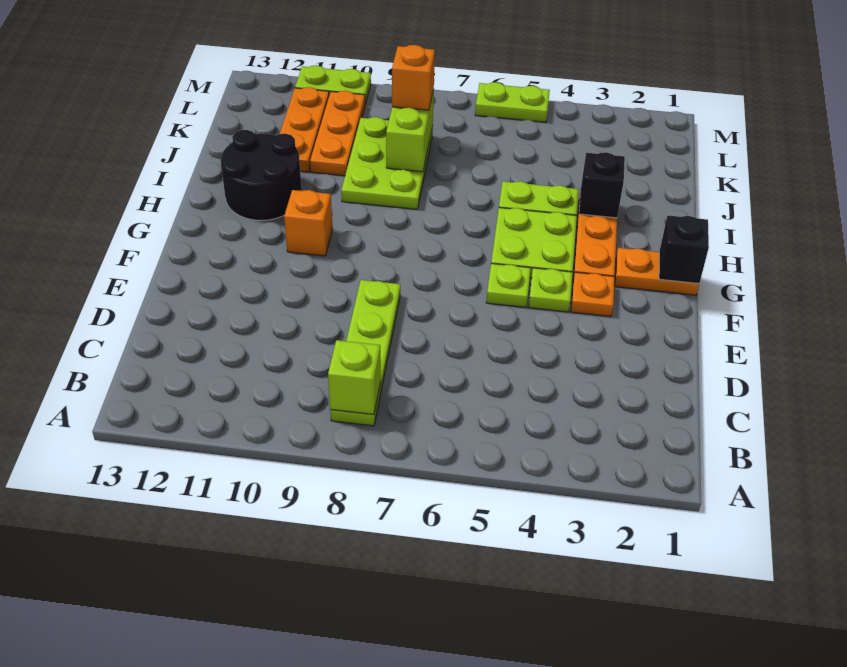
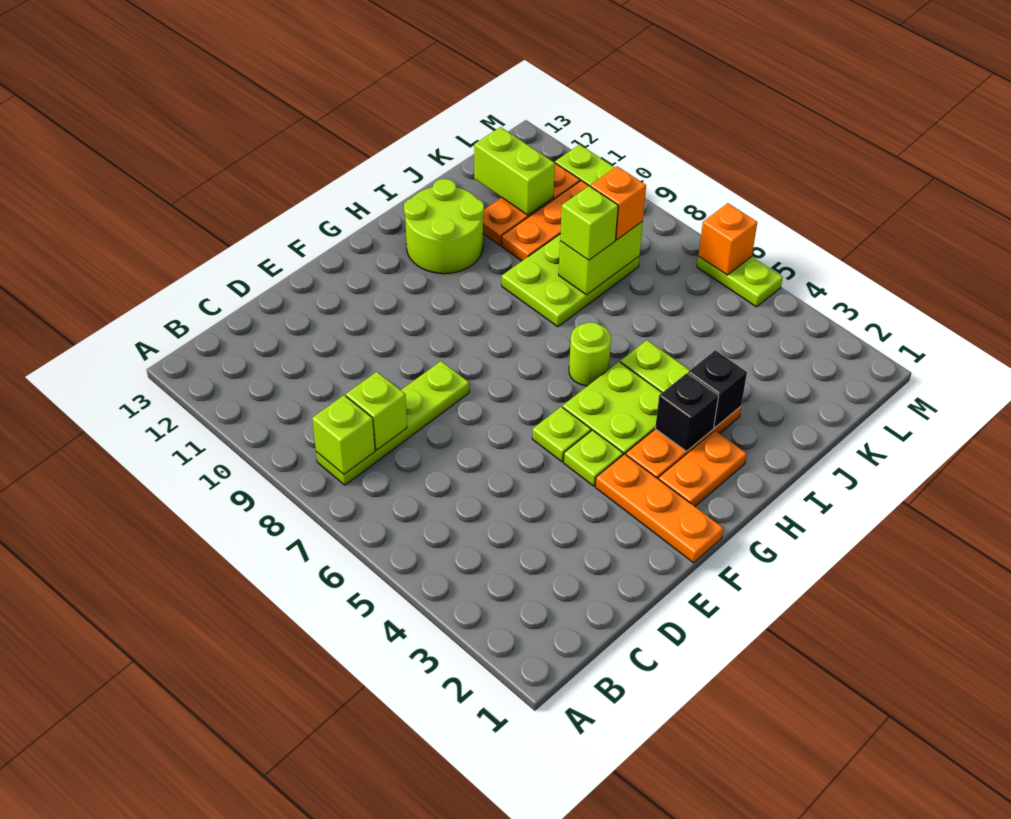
none -> lime 1x1 brick [346,372,407,450]
orange 1x1 plate [571,272,615,317] -> orange 1x3 plate [595,454,723,563]
orange 1x2 plate [615,248,699,295] -> orange 1x2 plate turned to [659,431,747,506]
black 1x1 brick [659,216,709,284] -> black 1x1 brick moved to [655,373,719,452]
orange 1x1 brick [284,190,333,256] -> orange 1x1 brick moved to [698,203,757,275]
none -> lime 1x1 round brick [569,323,611,386]
black 2x2 round brick [221,130,302,220] -> lime 2x2 round brick [404,179,484,274]
none -> lime 1x1 brick [560,186,618,260]
none -> lime 1x2 brick [474,127,555,215]

